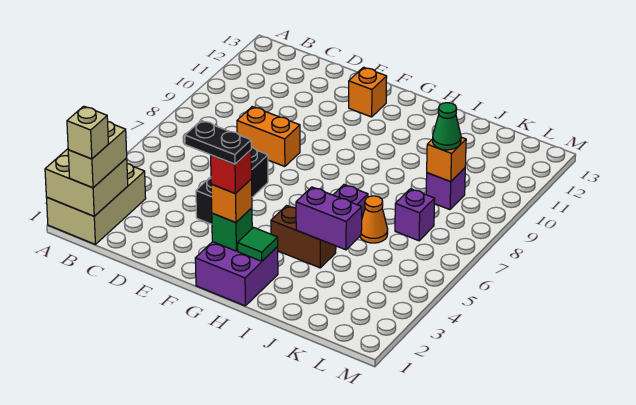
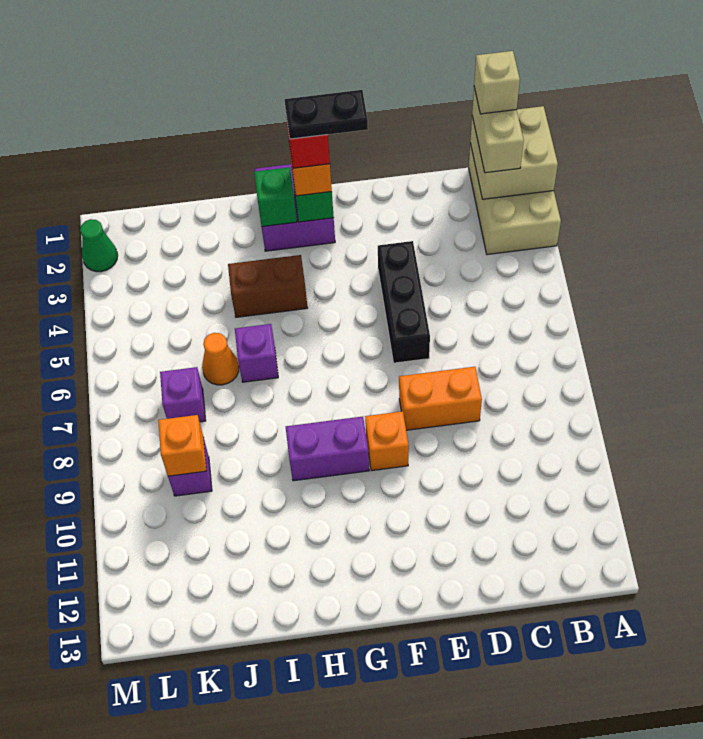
orange 1x1 brick [349,67,387,117] -> orange 1x1 brick moved to [365,411,409,471]
green 1x1 tile [238,227,278,261] -> green 1x1 brick [254,167,297,227]
purple 1x2 brick [296,187,362,250] -> purple 1x2 brick moved to [286,417,369,481]
green 1x1 cone [433,103,461,150] -> green 1x1 cone moved to [80,219,118,272]

